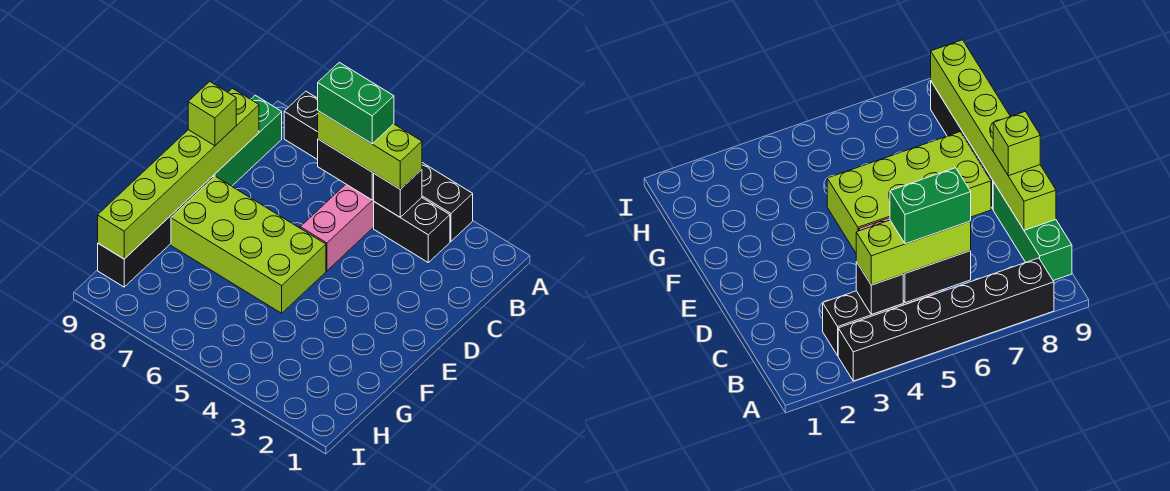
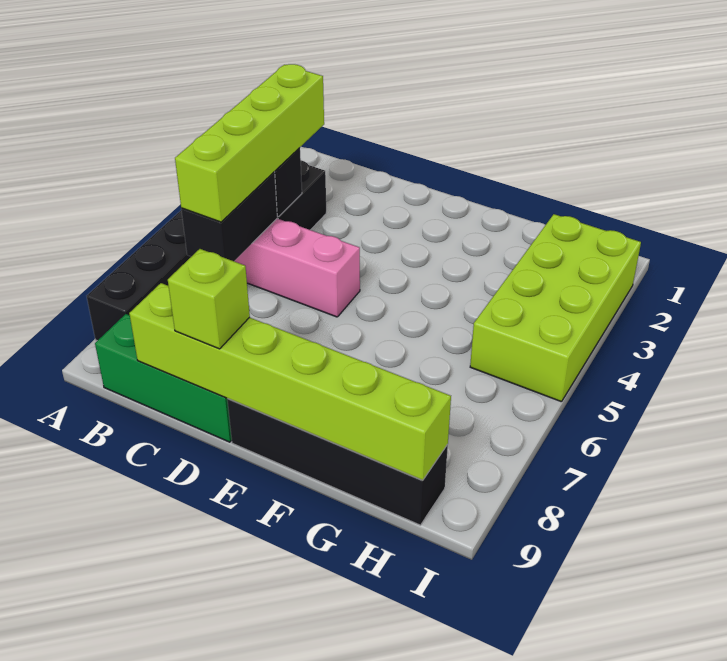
lime 1x3 brick [318,111,422,189] -> lime 1x4 brick [175,64,324,222]
green 1x2 brick [318,62,394,144] -> none
lime 2x4 brick [171,176,326,313] -> lime 2x4 brick moved to [470,214,641,402]

